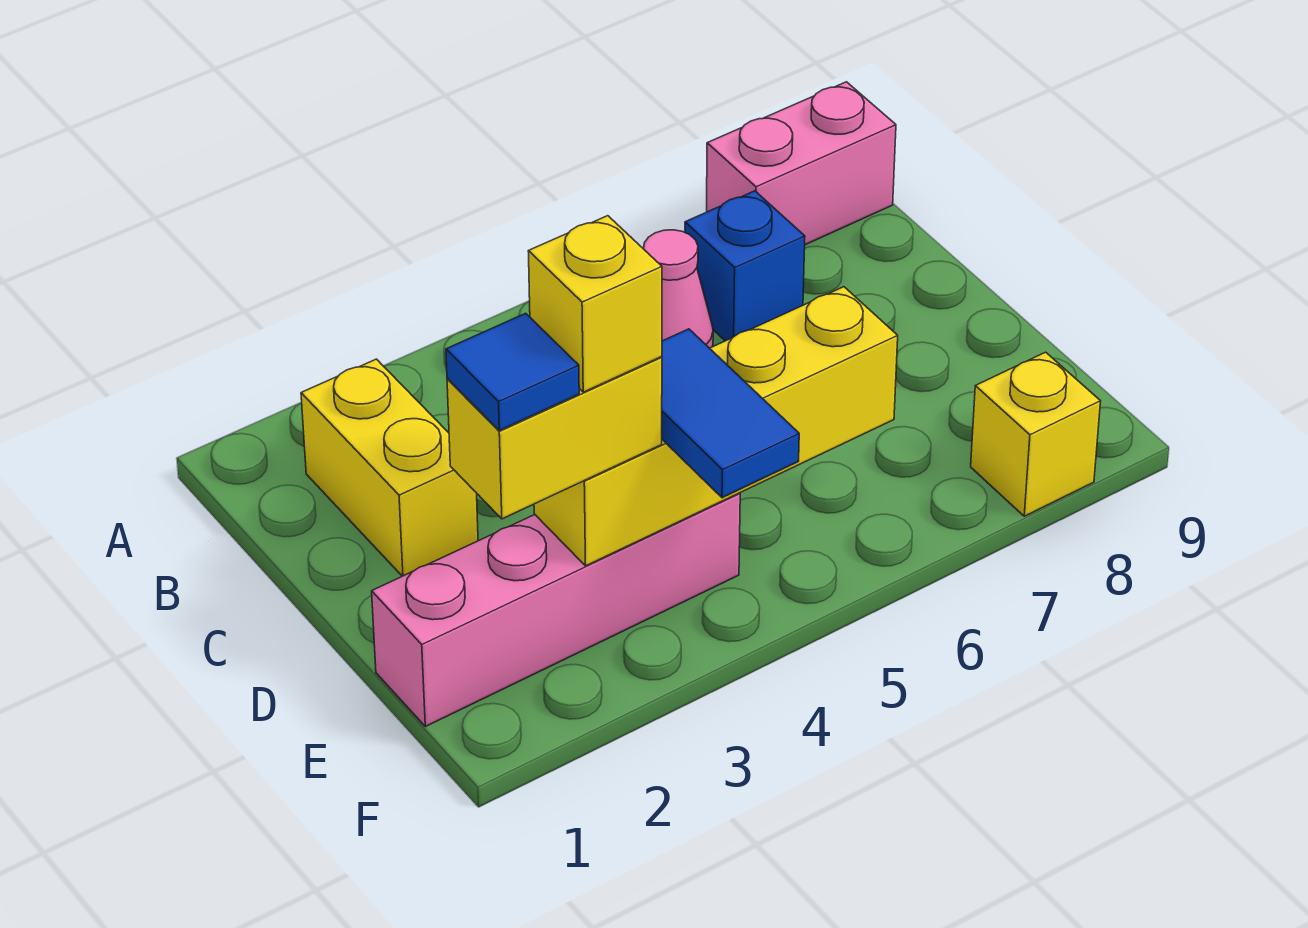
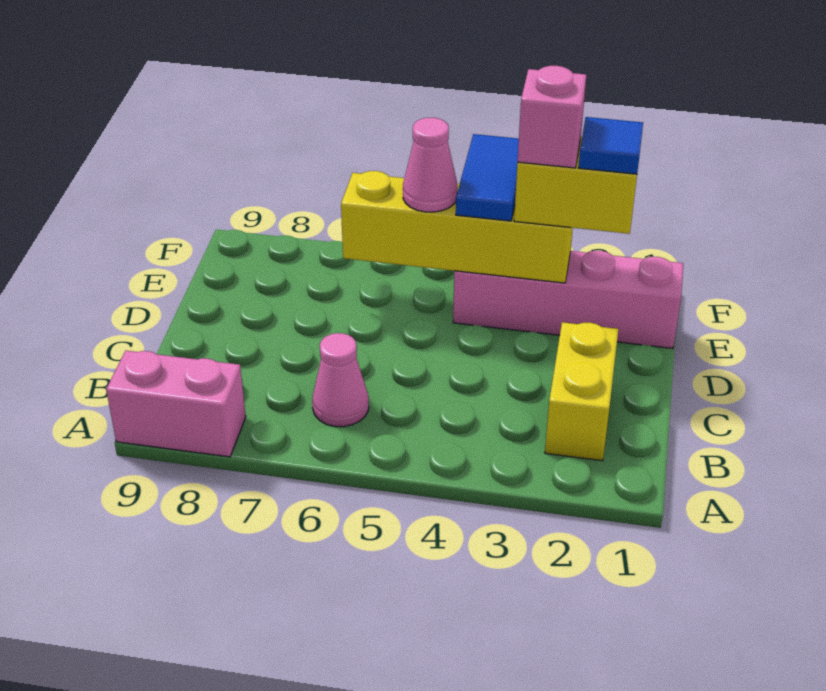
blue 1x1 brick [685,191,805,341] -> none
yellow 1x1 brick [528,216,662,392] -> pink 1x1 brick [518,66,586,168]
none -> pink 1x1 cone [403,118,458,212]
yellow 1x1 brick [971,352,1101,516] -> none

